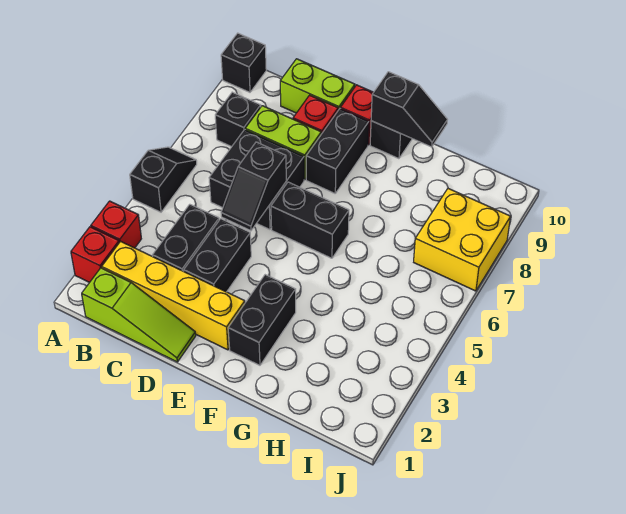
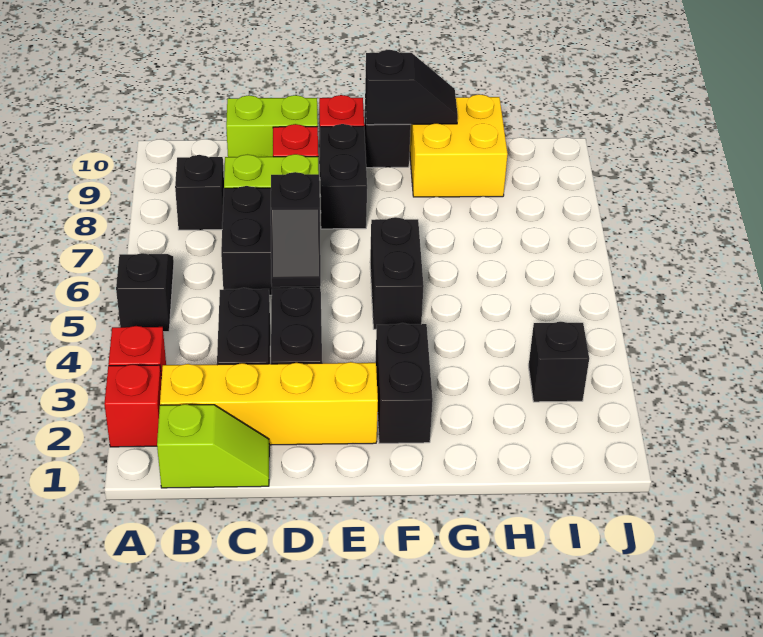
black 1x1 brick [221,33,266,92] -> black 1x1 brick moved to [529,322,589,402]
lime 1x3 slope [82,268,196,362] -> lime 1x2 slope [157,404,269,488]
black 1x2 brick [271,182,349,258] -> black 1x2 brick turned to [370,217,424,329]
yellow 2x2 brick [414,189,511,291] -> yellow 2x2 brick moved to [410,94,508,197]

